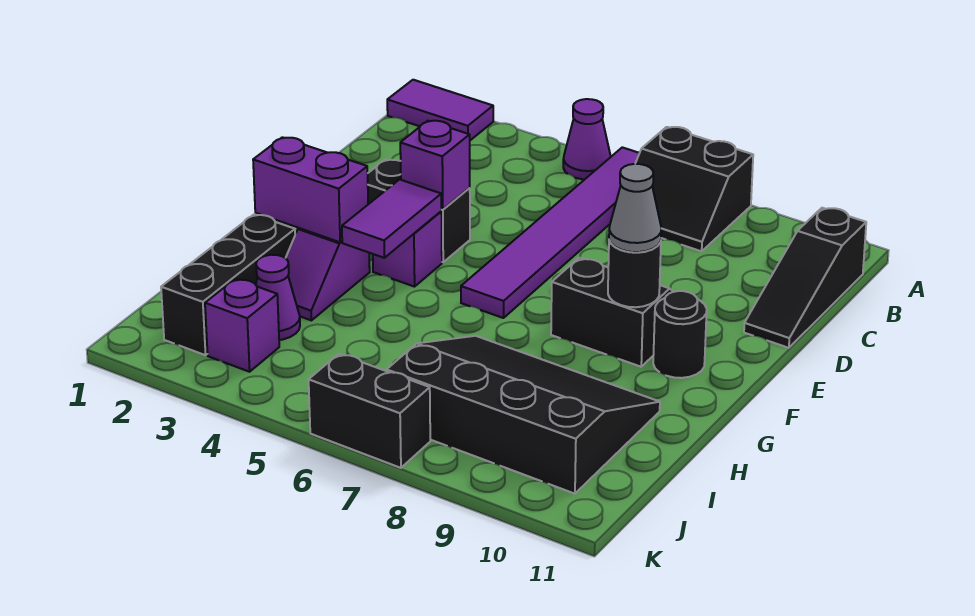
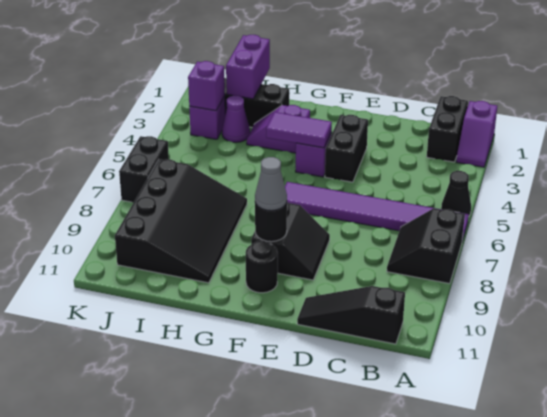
purple 1x2 tile [387,80,493,140] -> purple 1x2 slope [456,101,497,167]
purple 1x1 cone [563,99,611,179] -> black 1x1 cone [441,171,471,217]
none -> black 1x2 brick [427,96,468,162]
purple 1x1 brick [400,121,470,210] -> purple 1x1 brick moved to [188,61,225,111]
purple 1x2 brick [253,137,368,242] -> purple 1x2 brick moved to [226,35,270,99]

